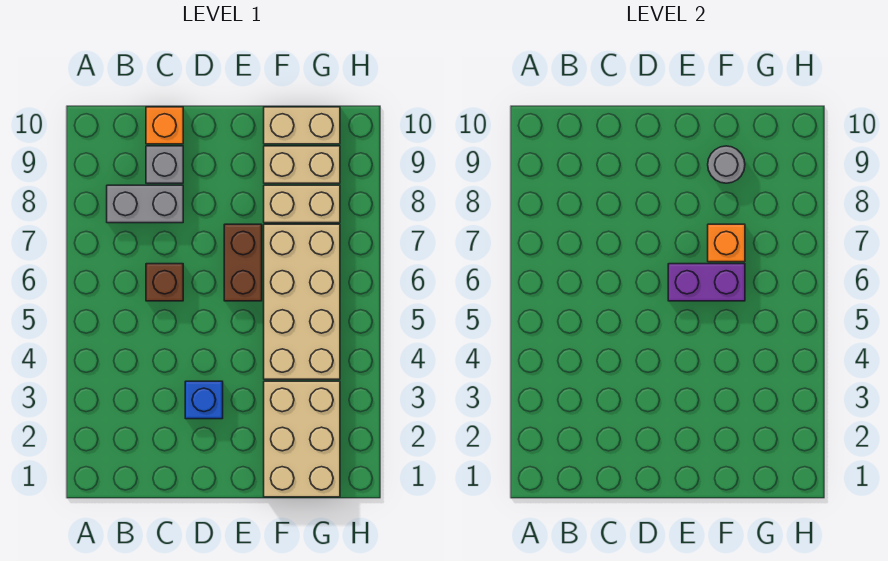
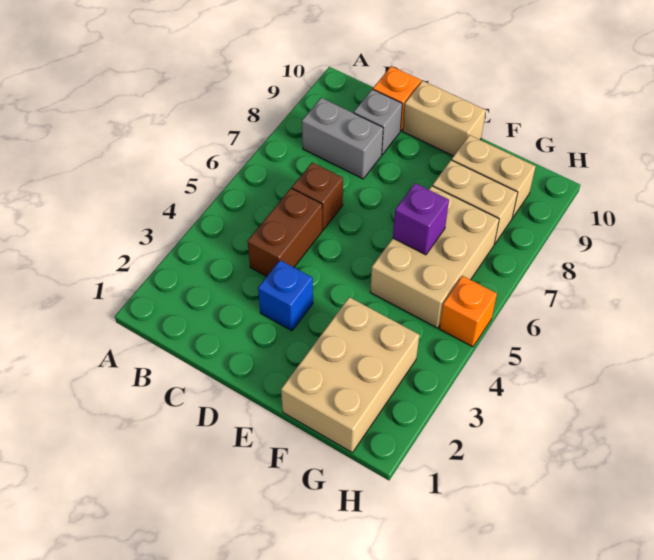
brown 1x2 brick [224,224,262,301] -> brown 1x2 brick moved to [248,188,322,276]
purple 1x2 brick [668,264,745,301] -> purple 1x1 brick [393,183,449,255]
tan 2x4 brick [264,224,340,379] -> tan 2x3 brick [370,186,499,328]
orange 1x1 brick [708,224,745,262] -> orange 1x1 brick moved to [439,276,497,347]
grey 1x1 round brick [708,146,745,183] -> none
tan 1x2 brick [264,107,340,144] -> tan 1x2 brick moved to [403,81,486,156]

